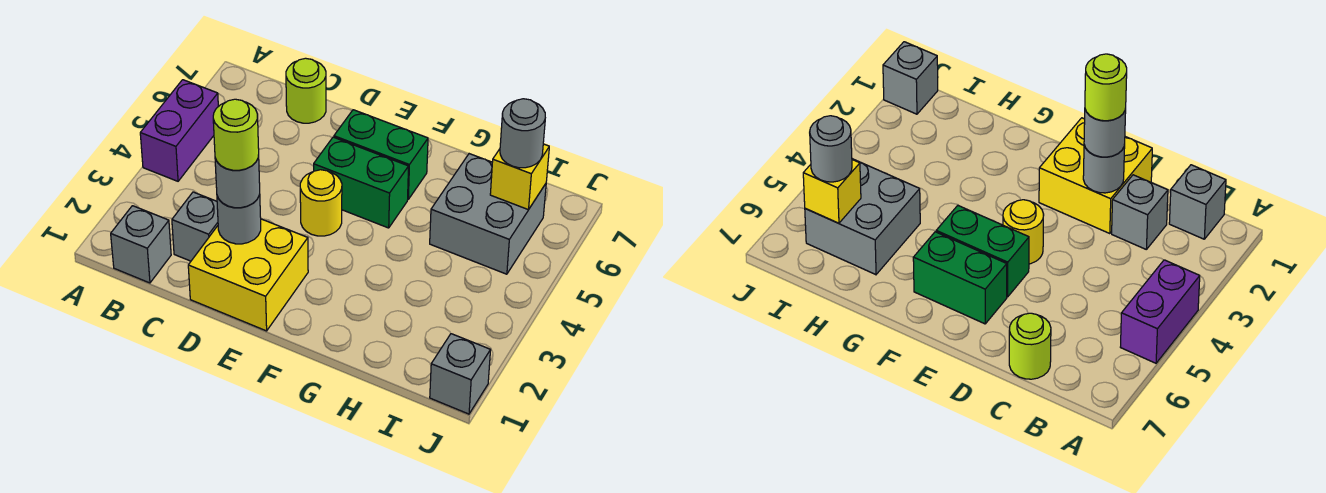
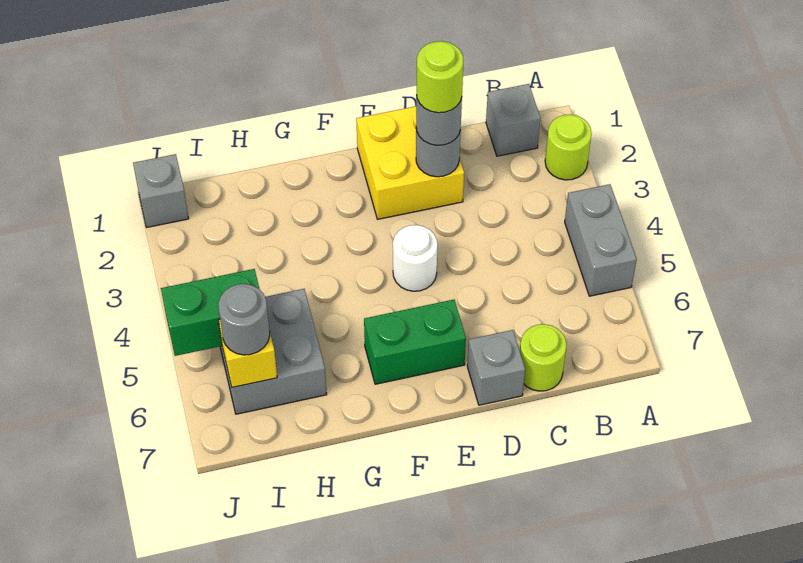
none -> lime 1x1 round brick [545,114,592,180]
purple 1x2 brick [140,80,218,181] -> grey 1x2 brick [565,184,637,296]
grey 1x1 brick [172,192,218,261] -> grey 1x1 brick moved to [467,330,525,405]
yellow 1x1 round brick [300,170,342,236] -> white 1x1 round brick [393,225,437,291]
green 1x2 brick [314,137,409,228] -> green 1x2 brick moved to [161,269,259,356]

